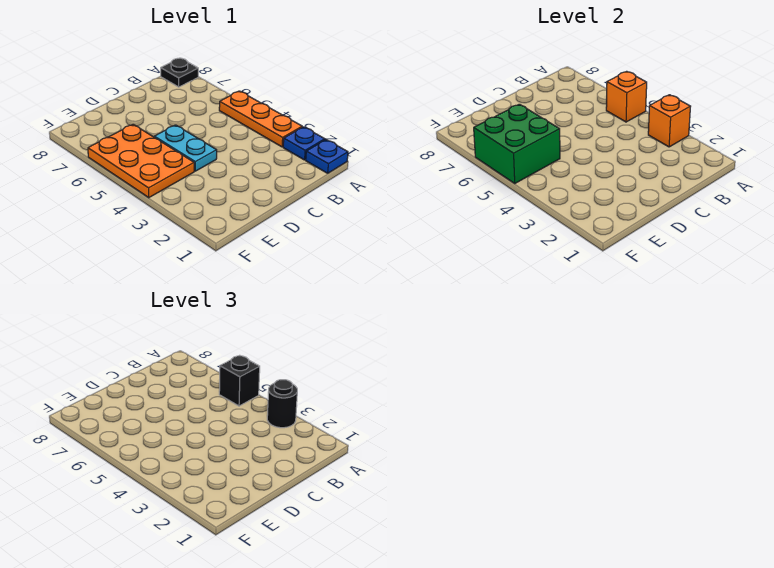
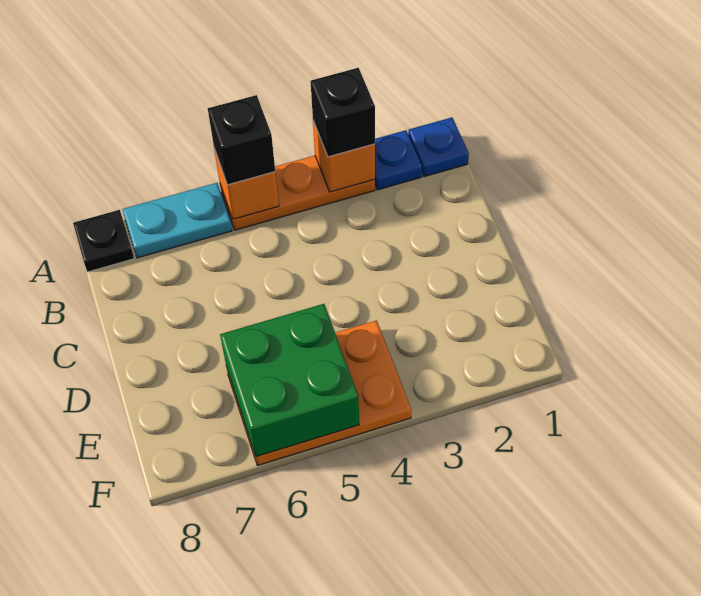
black 1x1 round brick [267,380,297,428] -> black 1x1 brick [311,68,375,157]
cyan 1x2 plate [154,125,217,171] -> cyan 1x2 plate moved to [122,183,232,258]

